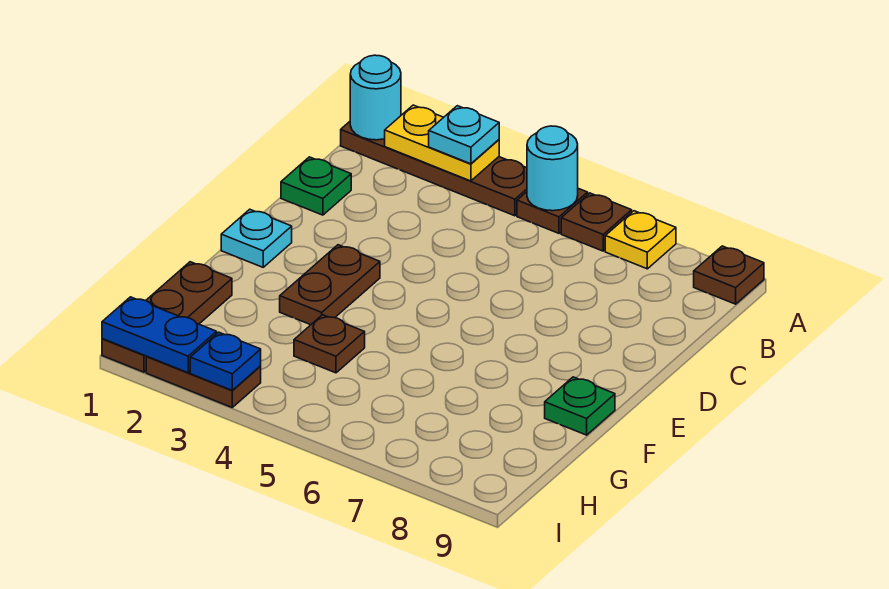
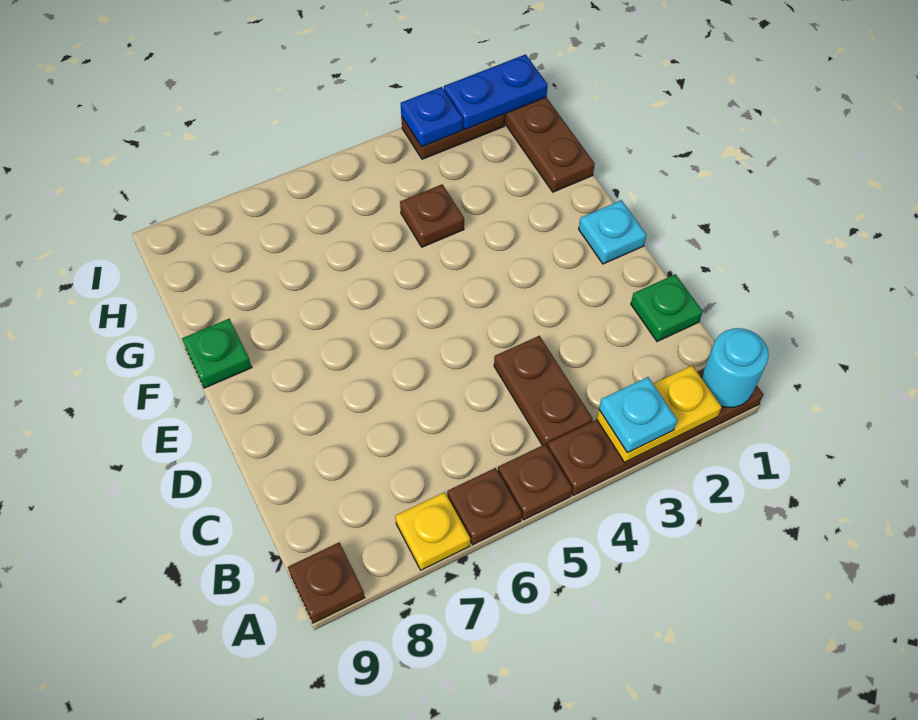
cyan 1x1 round brick [527,126,578,211] -> none
brown 1x2 plate [280,245,380,325] -> brown 1x2 plate moved to [494,336,593,446]

